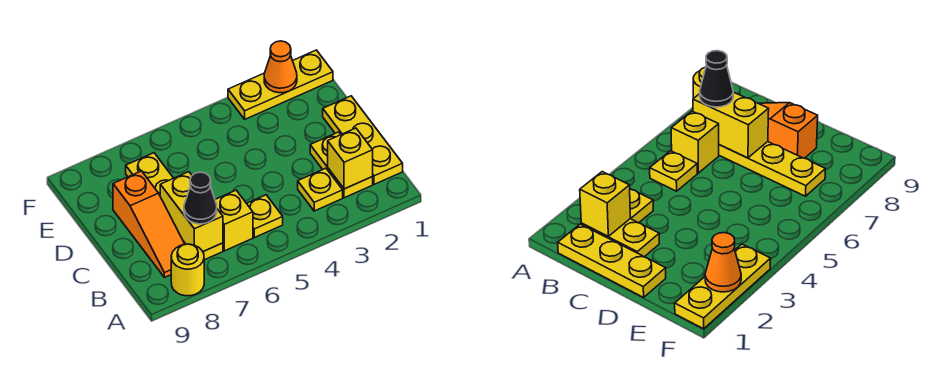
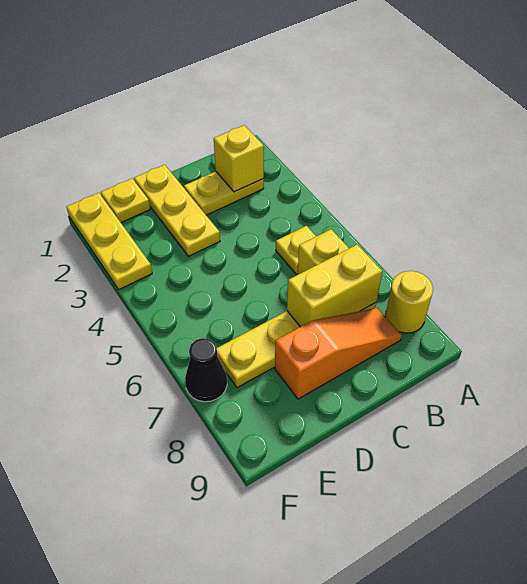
yellow 1x3 plate [323,96,403,184] -> yellow 1x3 plate turned to [134,165,220,256]
yellow 1x1 plate [298,168,343,211] -> yellow 1x1 plate moved to [101,179,150,223]
black 1x1 cone [184,172,217,224] -> black 1x1 cone moved to [185,338,227,402]
orange 1x1 cone [264,41,297,93] -> none

